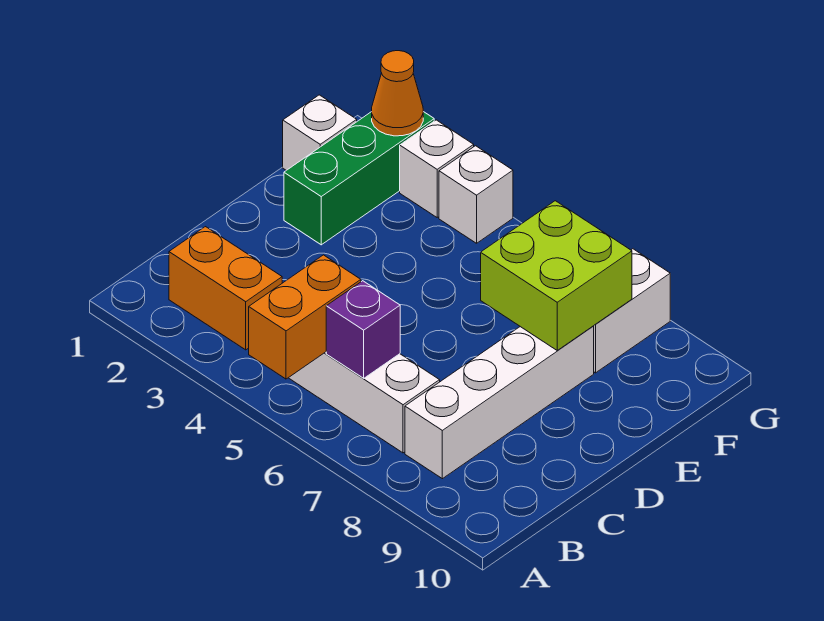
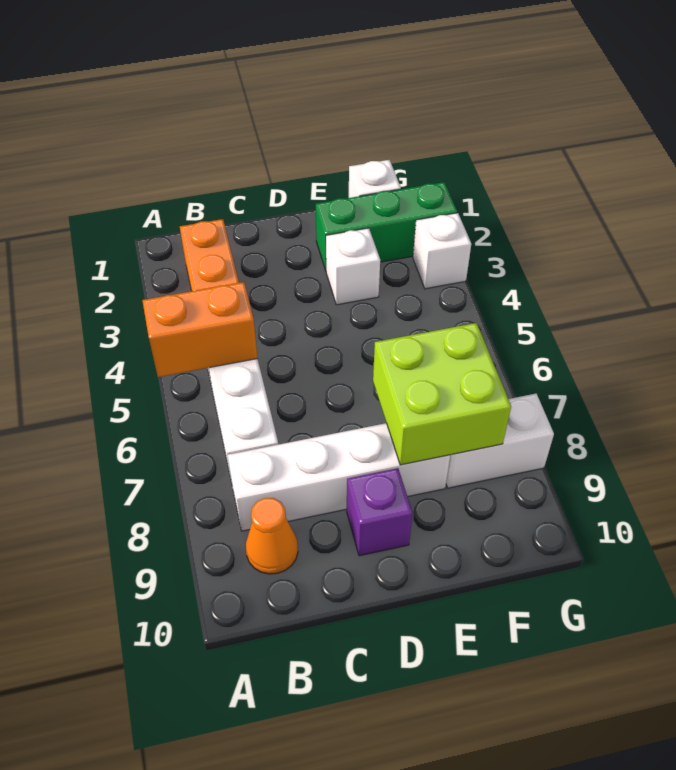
purple 1x1 brick [326,281,400,378] -> purple 1x1 brick moved to [347,468,413,556]
orange 1x1 cone [372,51,423,136] -> orange 1x1 cone moved to [246,498,298,574]
white 1x1 brick [439,146,513,243] -> white 1x1 brick moved to [326,228,380,305]

